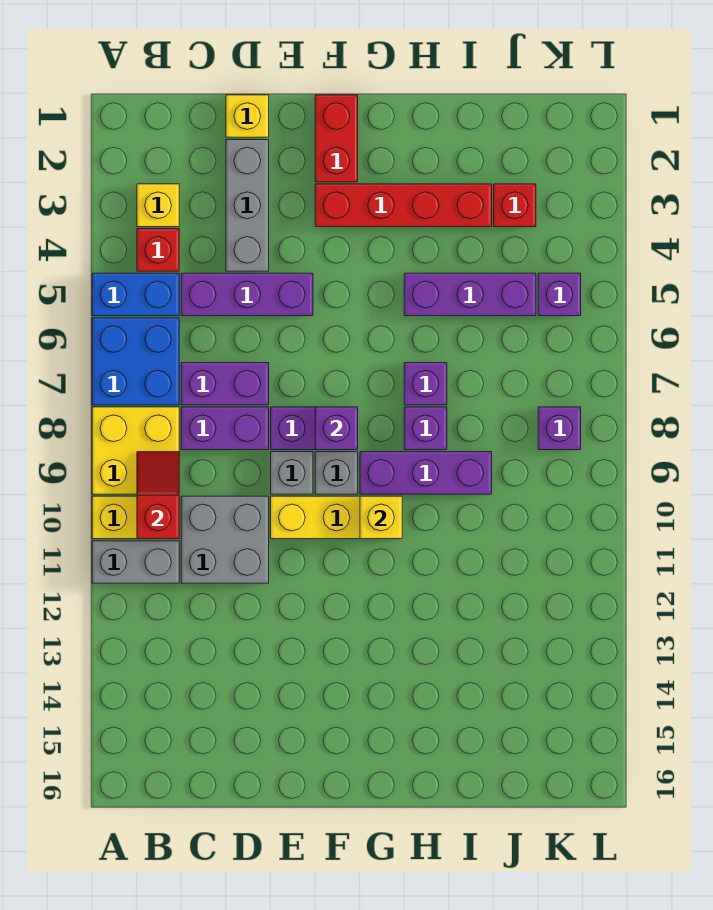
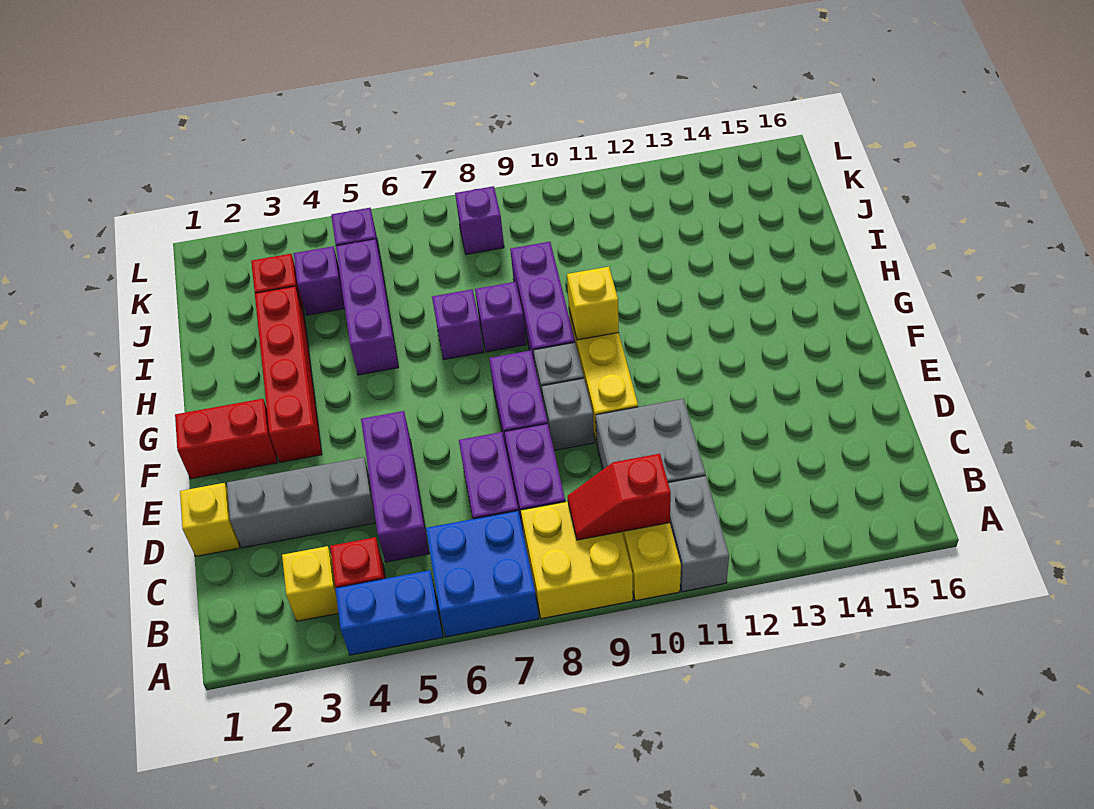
blue 1x2 brick [92,273,179,316] -> blue 1x2 brick turned to [335,570,443,655]
purple 1x1 brick [315,407,358,450] -> purple 1x1 brick moved to [294,246,345,315]

